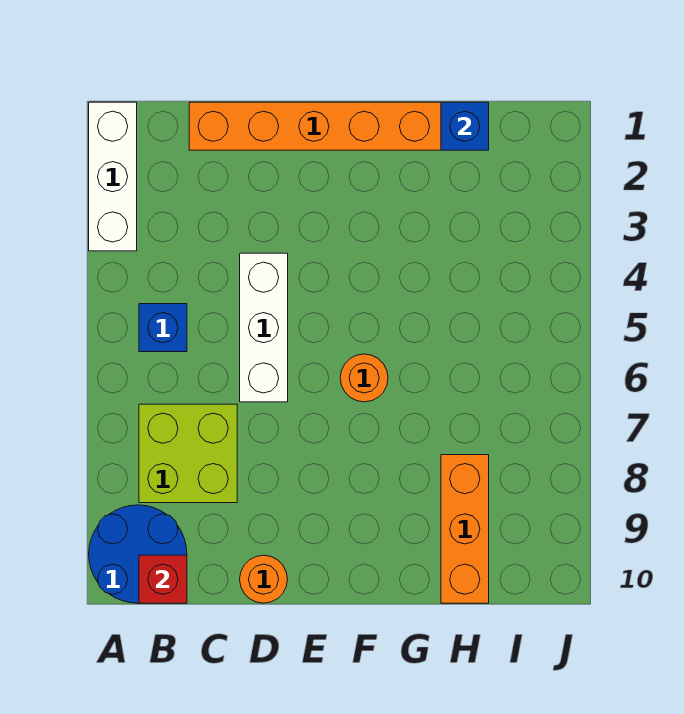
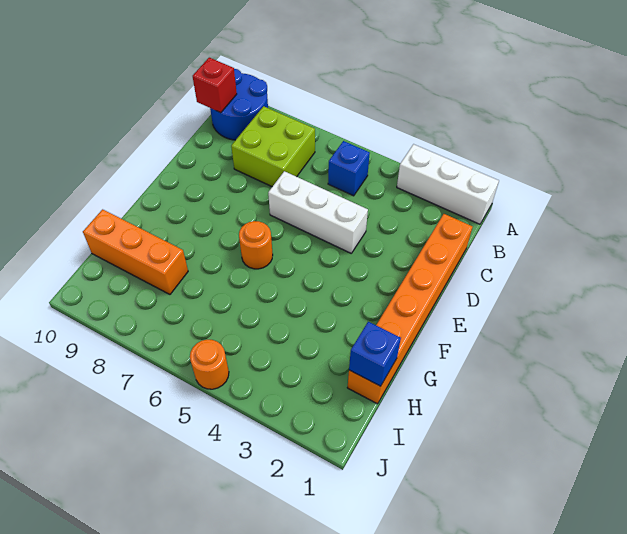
orange 1x1 round brick [240,555,288,603] -> orange 1x1 round brick moved to [190,340,229,389]

